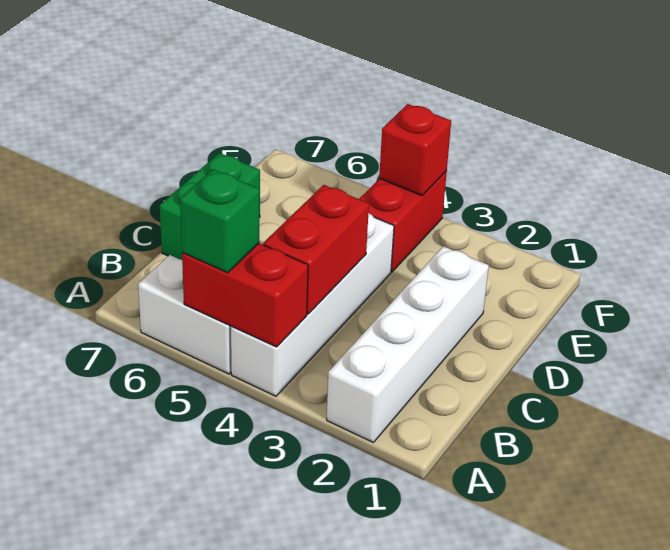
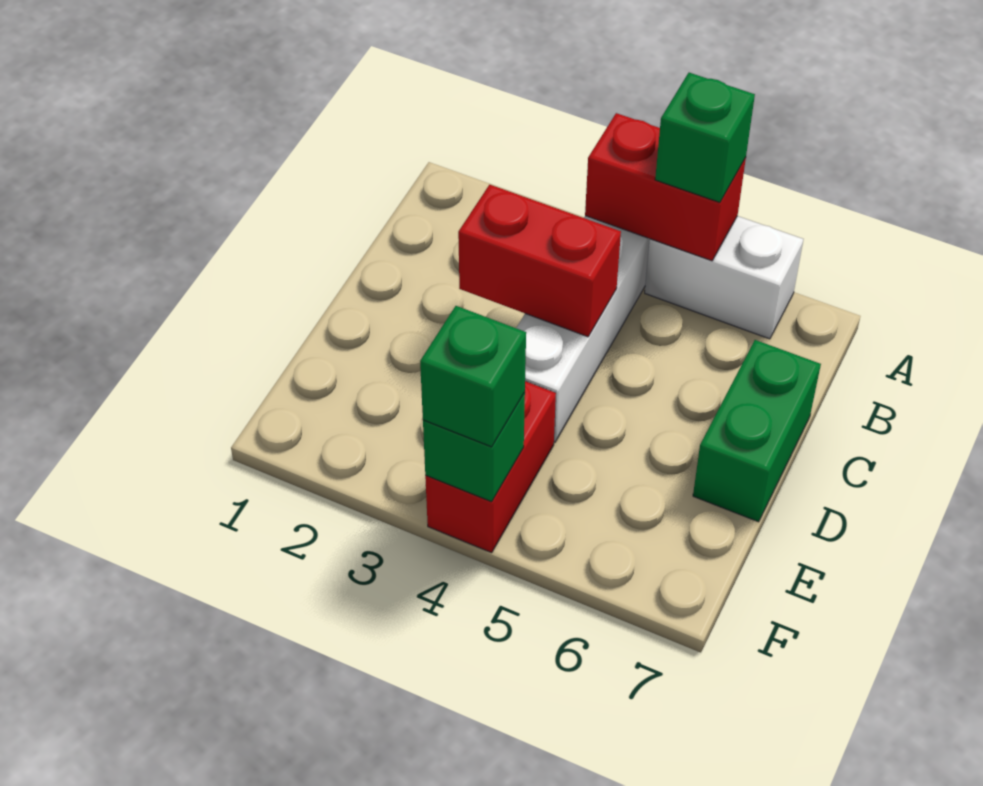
white 1x4 brick [327,246,489,443] -> none
red 1x2 brick [263,185,369,314] -> red 1x2 brick turned to [458,185,621,337]
red 1x1 brick [379,104,451,196] -> green 1x1 brick [423,392,525,502]
none -> green 1x1 brick [420,306,526,447]

